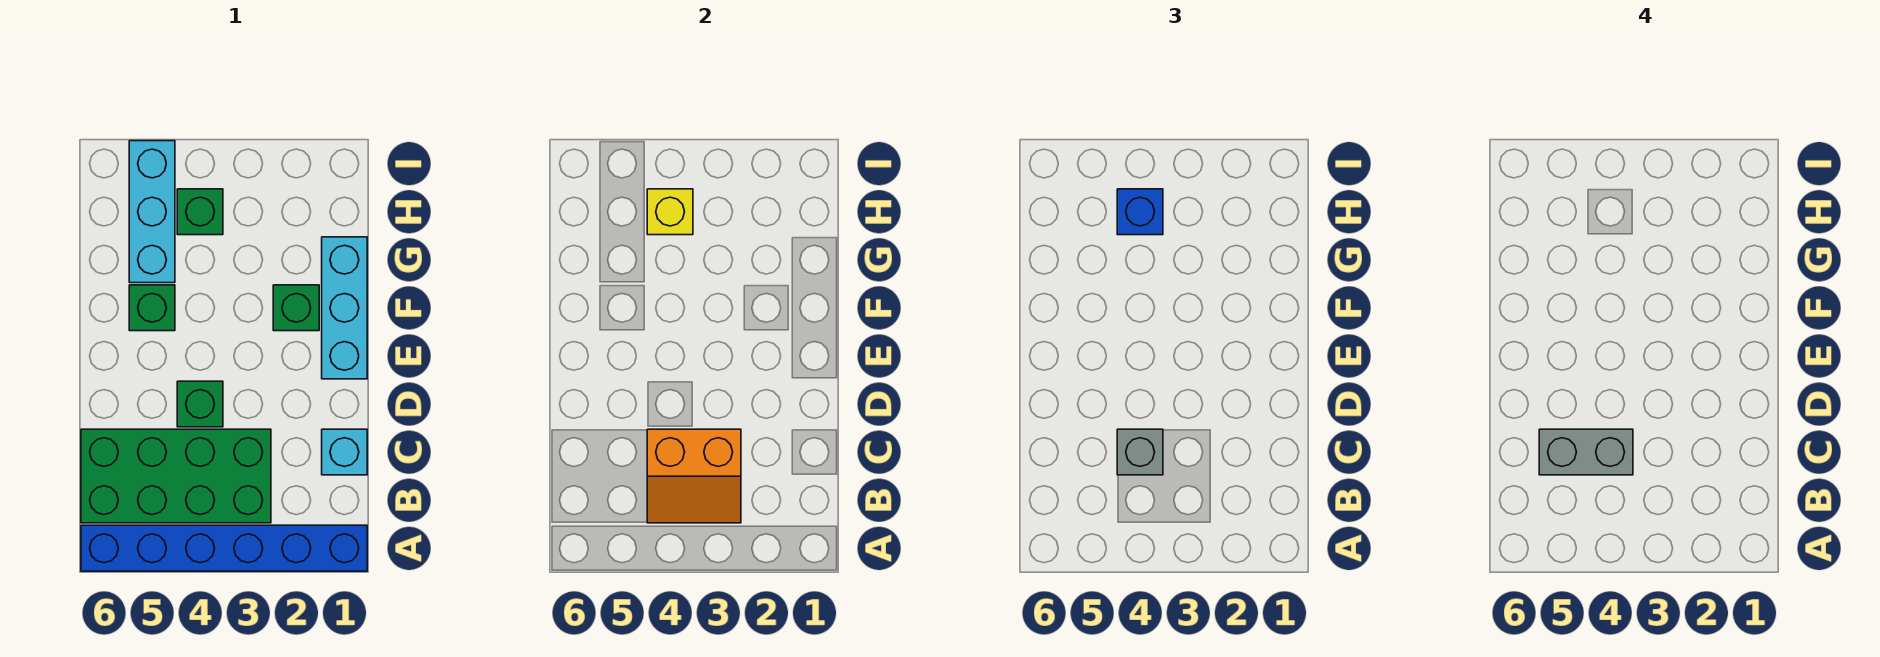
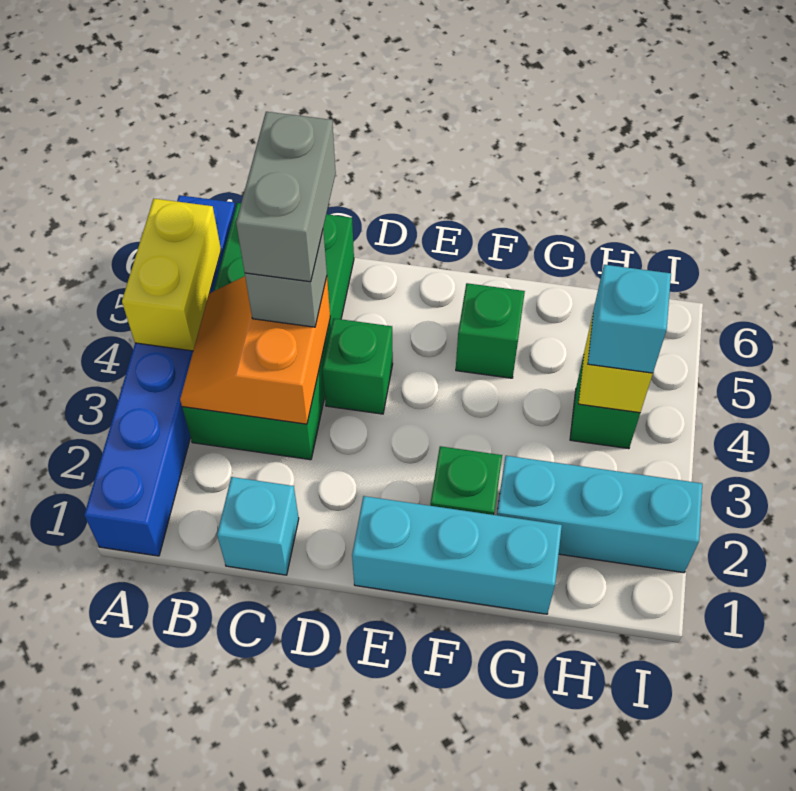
none -> yellow 1x2 brick [122,199,221,351]
cyan 1x3 brick [129,141,175,283] -> cyan 1x3 brick moved to [497,456,702,573]
blue 1x1 brick [1117,189,1163,235] -> cyan 1x1 brick [588,265,671,373]

